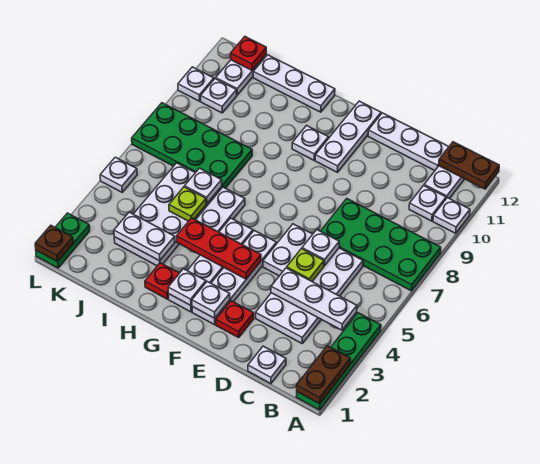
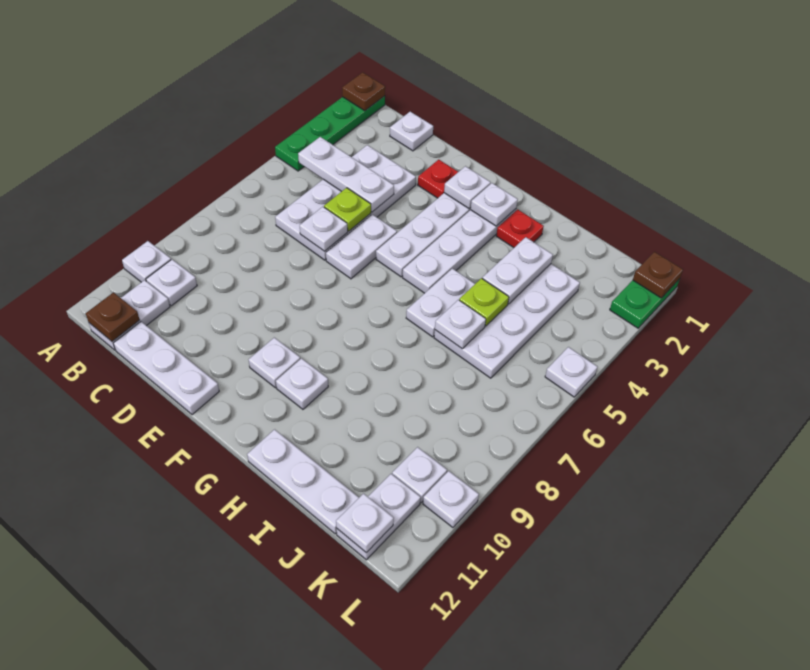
brown 1x2 plate [297,346,350,404] -> brown 1x1 plate [342,72,385,111]
green 2x4 plate [321,199,441,291] -> none
brown 1x2 plate [439,142,499,189] -> brown 1x1 plate [86,292,140,341]
red 1x3 plate [177,218,261,279] -> none
white 1x3 plate [315,101,381,172] -> white 1x1 plate [249,338,300,388]
white 1x2 plate [114,212,175,261] -> white 1x2 plate turned to [482,237,553,304]
green 2x4 plate [132,103,252,188] -> none
red 1x1 plate [231,37,266,70] -> white 1x1 plate [336,494,394,553]

